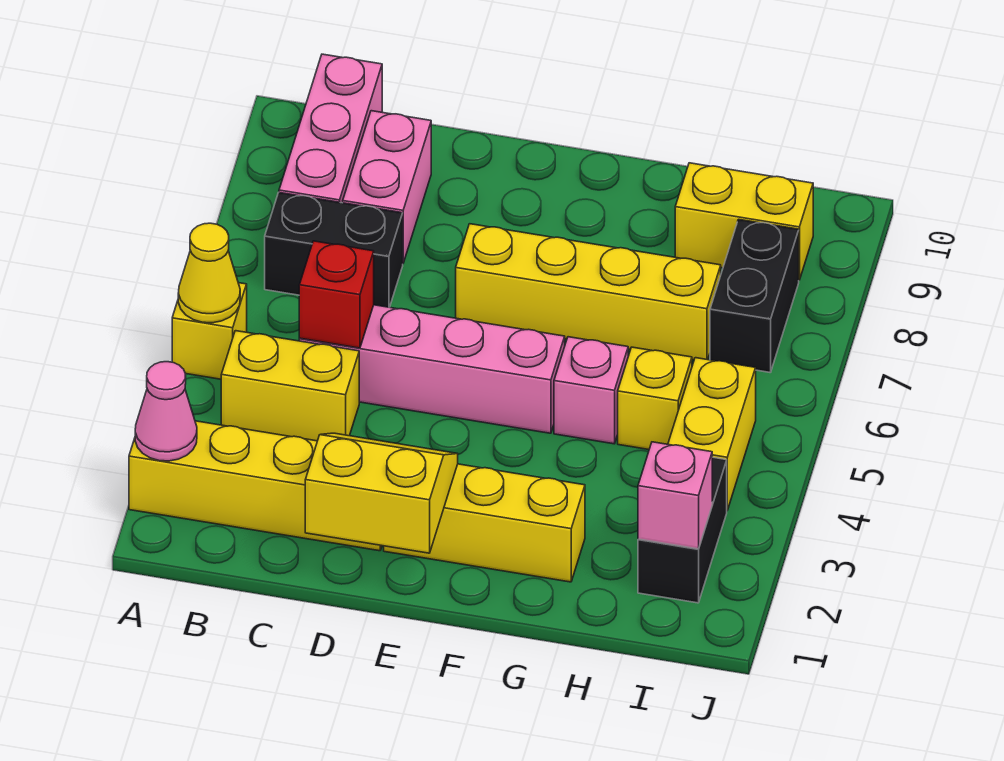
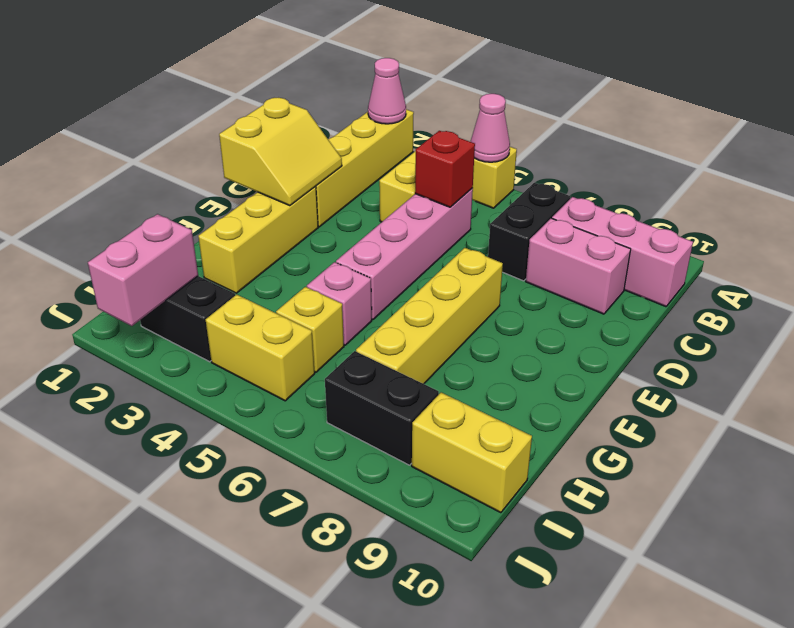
yellow 1x1 cone [178,223,240,323] -> pink 1x1 cone [471,94,510,162]
yellow 1x2 brick [675,163,813,280] -> yellow 1x2 brick turned to [412,392,532,513]
pink 1x1 brick [638,442,712,549] -> pink 1x2 brick [88,214,198,326]

